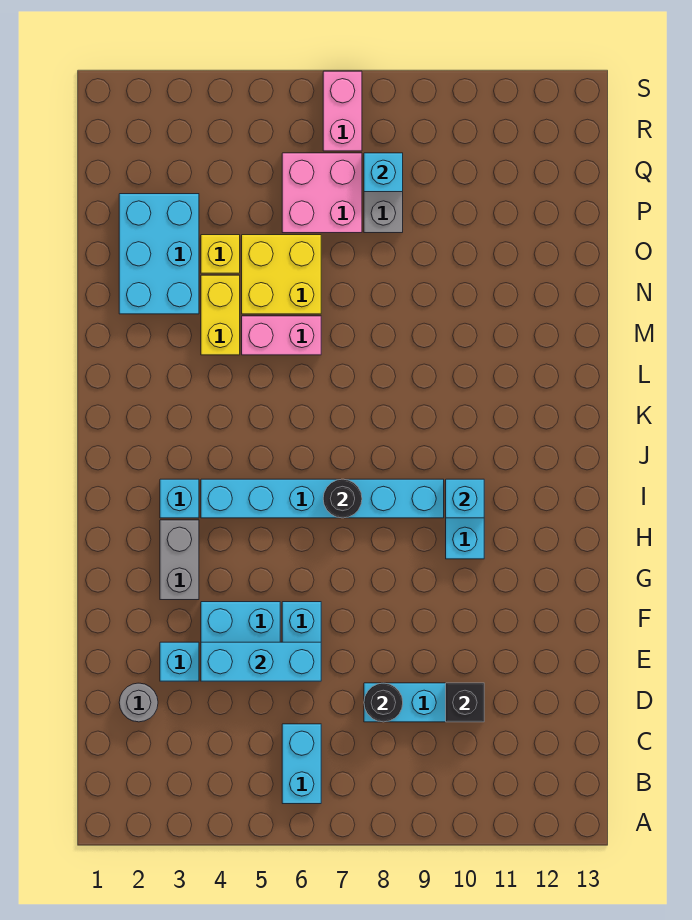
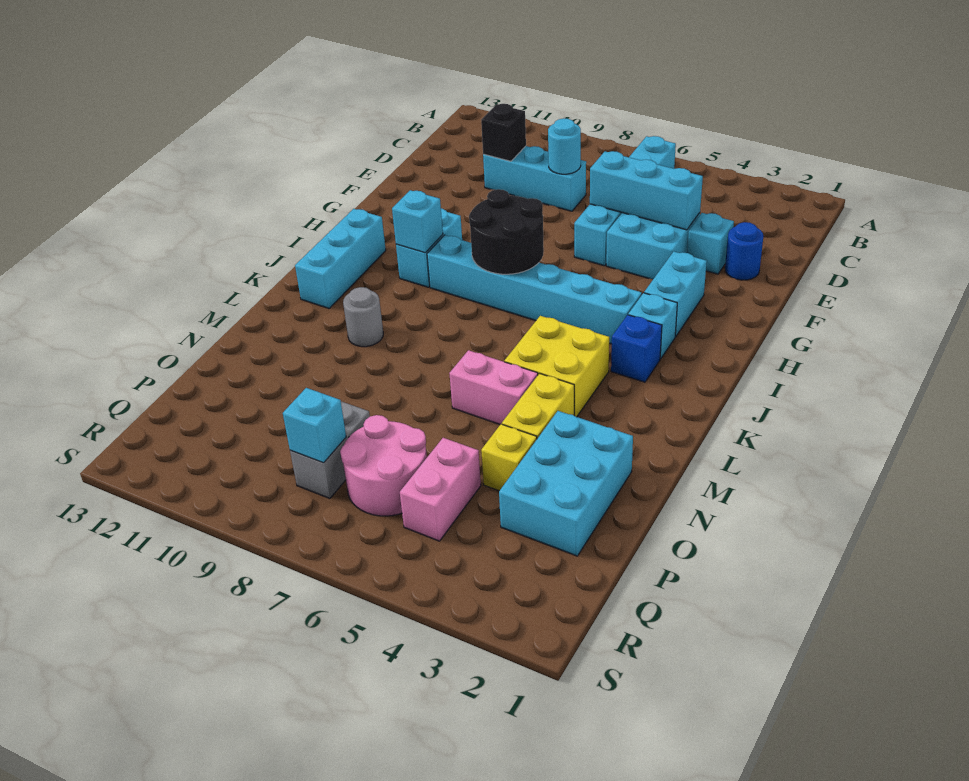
grey 1x1 round brick [119,683,158,722] -> grey 1x1 round brick moved to [343,287,383,347]
black 1x1 round brick [364,683,403,722] -> cyan 1x1 round brick [548,118,581,174]
none -> blue 1x1 round brick [725,222,763,280]
grey 1x2 brick [160,520,199,600] -> cyan 1x2 brick [644,252,707,337]
black 1x1 round brick [323,479,362,518] -> black 2x2 round brick [469,189,544,274]
none -> cyan 1x3 brick [295,209,386,308]
none -> blue 1x1 brick [611,315,662,382]
yellow 2x2 brick [242,235,321,314] -> yellow 2x2 brick moved to [504,316,609,417]
pink 2x2 brick [282,153,362,233] -> pink 2x2 round brick [340,415,427,516]
pink 1x2 brick [323,71,362,151] -> pink 1x2 brick moved to [400,438,481,541]

